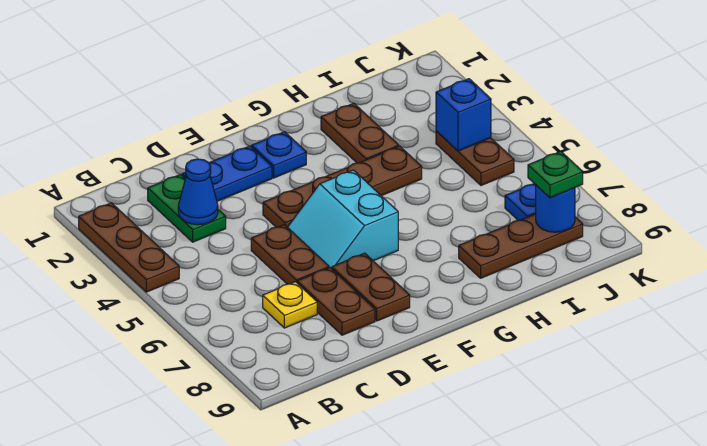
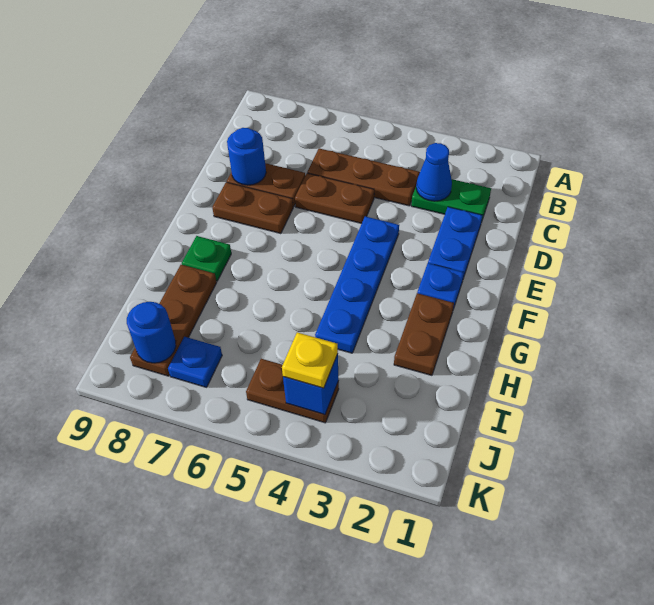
brown 1x3 plate [79,203,179,292] -> brown 1x3 plate moved to [307,148,420,206]
yellow 1x1 plate [263,282,317,328] -> yellow 1x1 plate moved to [282,332,338,388]
none -> blue 1x1 round brick [227,128,266,185]
brown 1x4 plate [263,146,422,227] -> blue 1x4 plate [315,216,399,353]
cyan 2x2 slope [288,170,398,269] -> none
brown 1x2 plate [321,103,399,163] -> brown 1x2 plate turned to [394,293,454,375]
green 1x1 plate [528,151,583,198] -> green 1x1 plate moved to [182,236,231,281]

